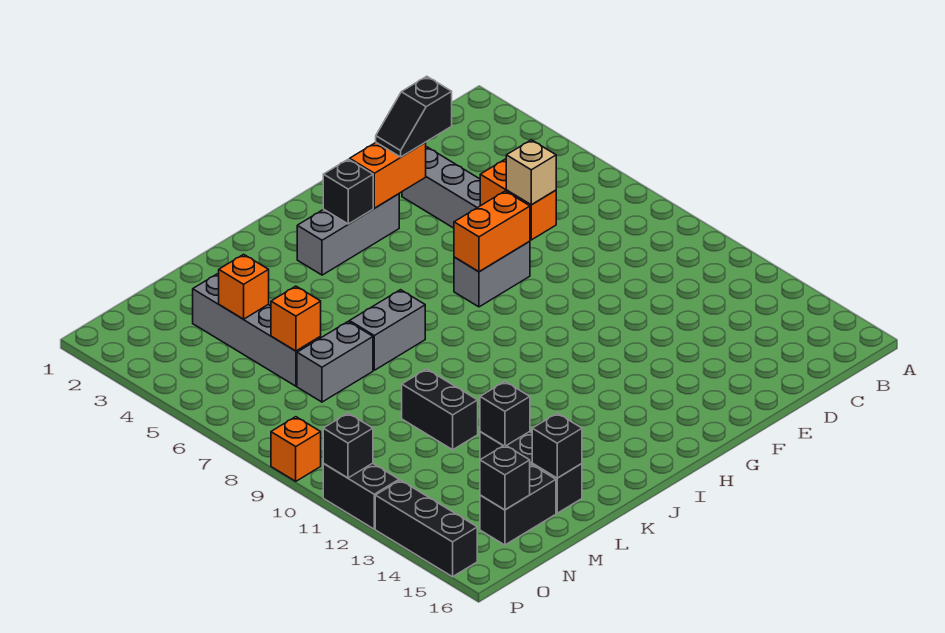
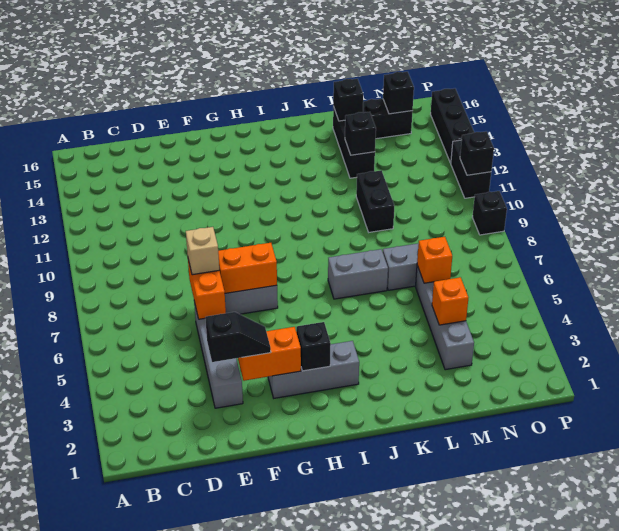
orange 1x1 brick [271,417,321,481] -> black 1x1 brick [472,191,507,235]

